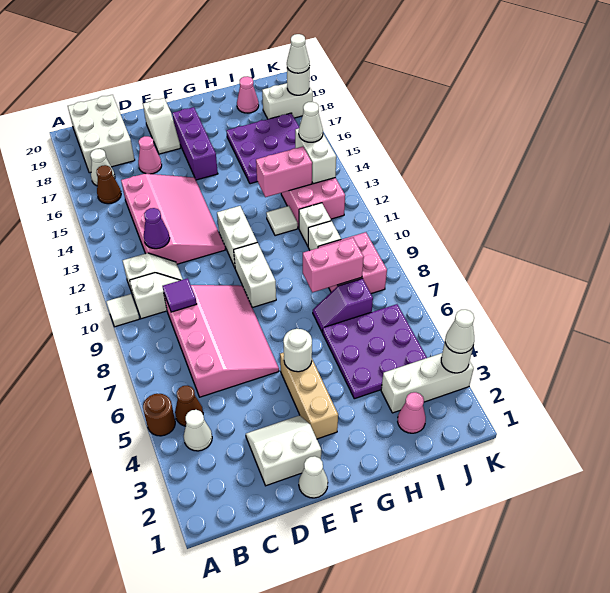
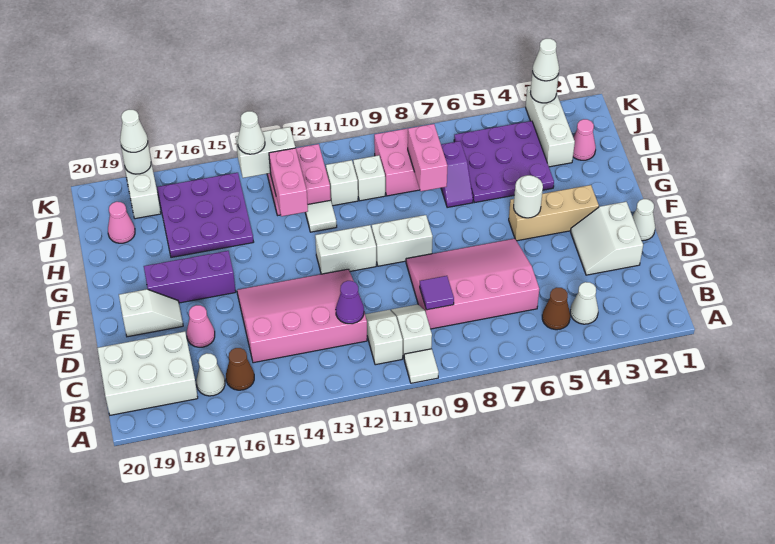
brown 1x1 round brick [143,394,175,436] -> none

